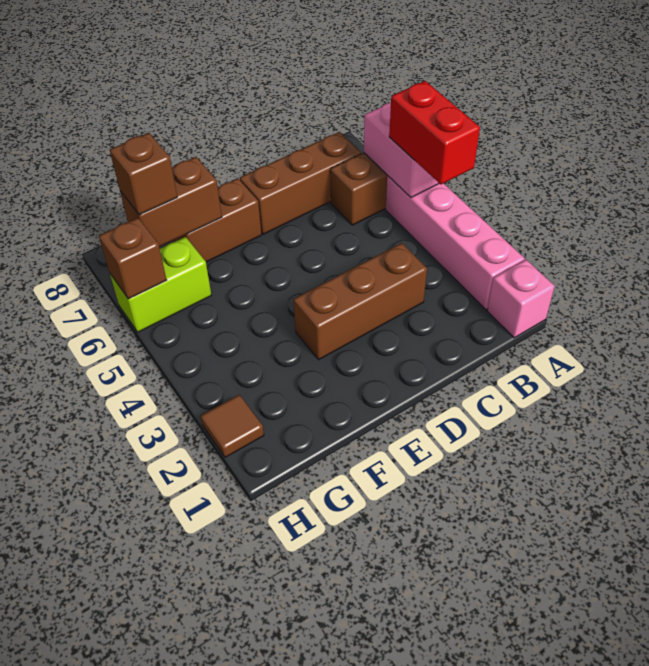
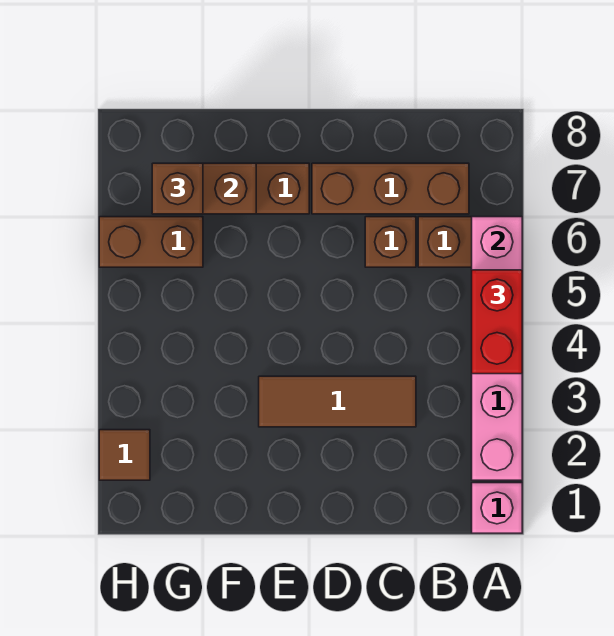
brown 1x3 brick [294,243,427,359] -> brown 1x3 tile [259,376,416,427]
lime 1x2 brick [110,237,211,332] -> brown 1x2 brick [99,217,203,267]
brown 1x1 brick [99,218,167,299] -> brown 1x1 brick moved to [365,217,416,267]

